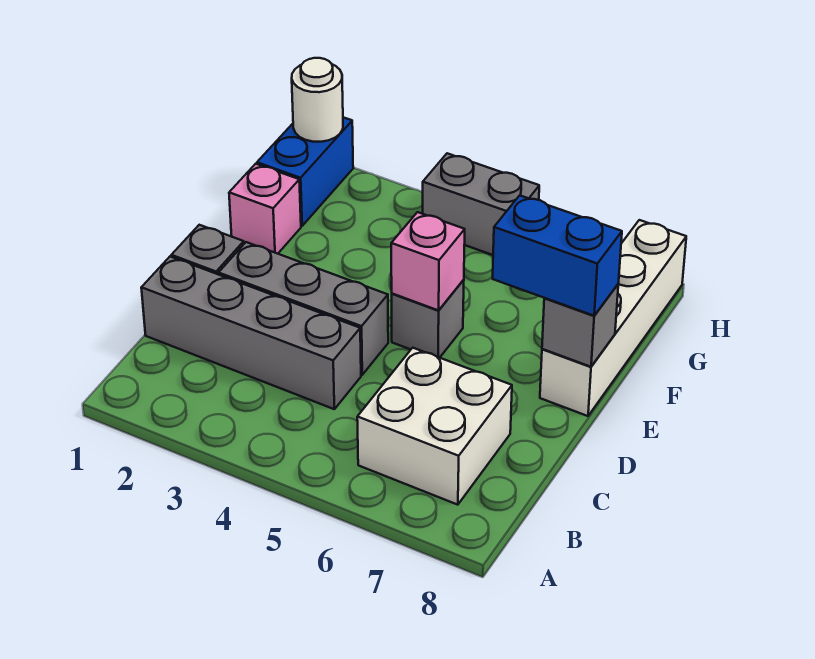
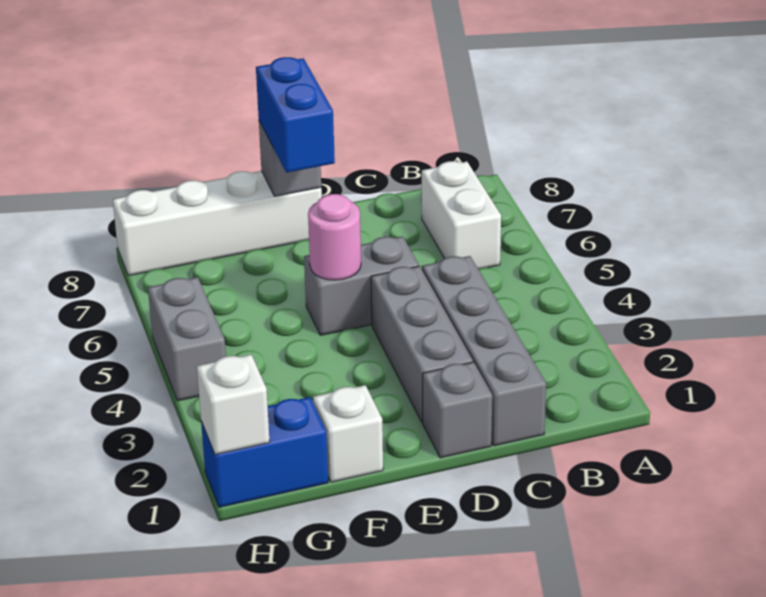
white 2x2 brick [357,348,512,505] -> white 1x2 brick [422,161,501,269]
grey 1x1 brick [392,280,464,358] -> grey 1x2 brick [304,236,419,335]
pink 1x1 brick [391,212,465,310] -> pink 1x1 round brick [308,194,361,280]
pink 1x1 brick [229,164,301,254] -> white 1x1 brick [313,385,383,482]
white 1x1 round brick [292,58,343,142] -> white 1x1 brick [197,355,270,454]

